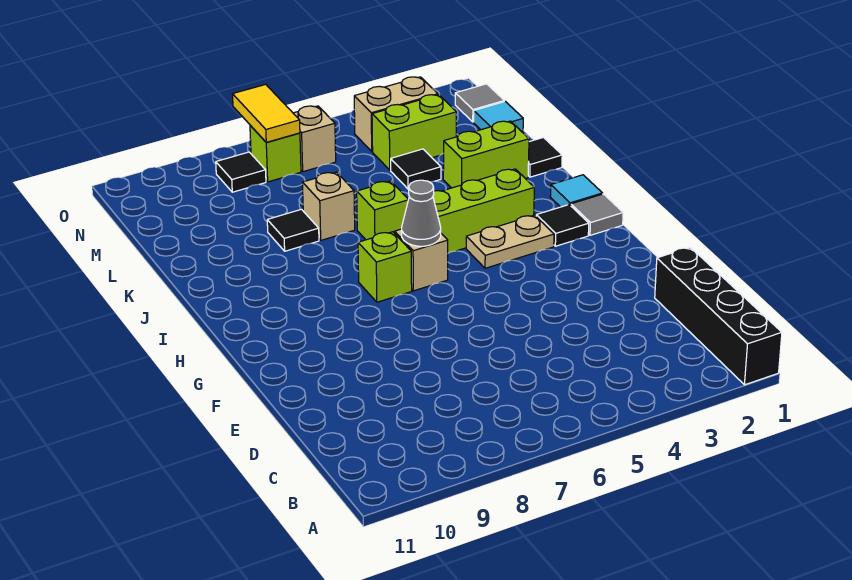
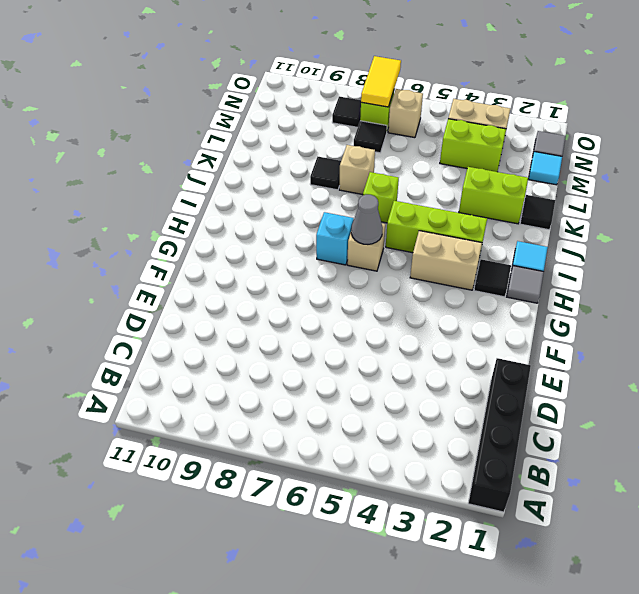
tan 1x2 plate [466,215,554,268] -> tan 1x2 brick [410,231,482,290]
lime 1x1 brick [358,232,412,302] -> cyan 1x1 brick [316,212,354,265]
black 1x1 tile [391,149,441,189] -> black 1x1 tile moved to [354,121,387,153]

